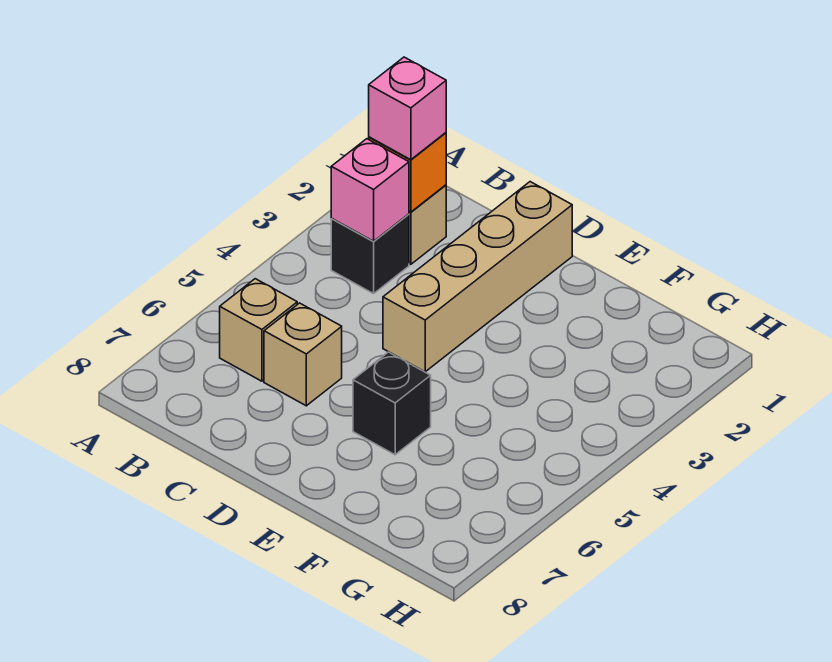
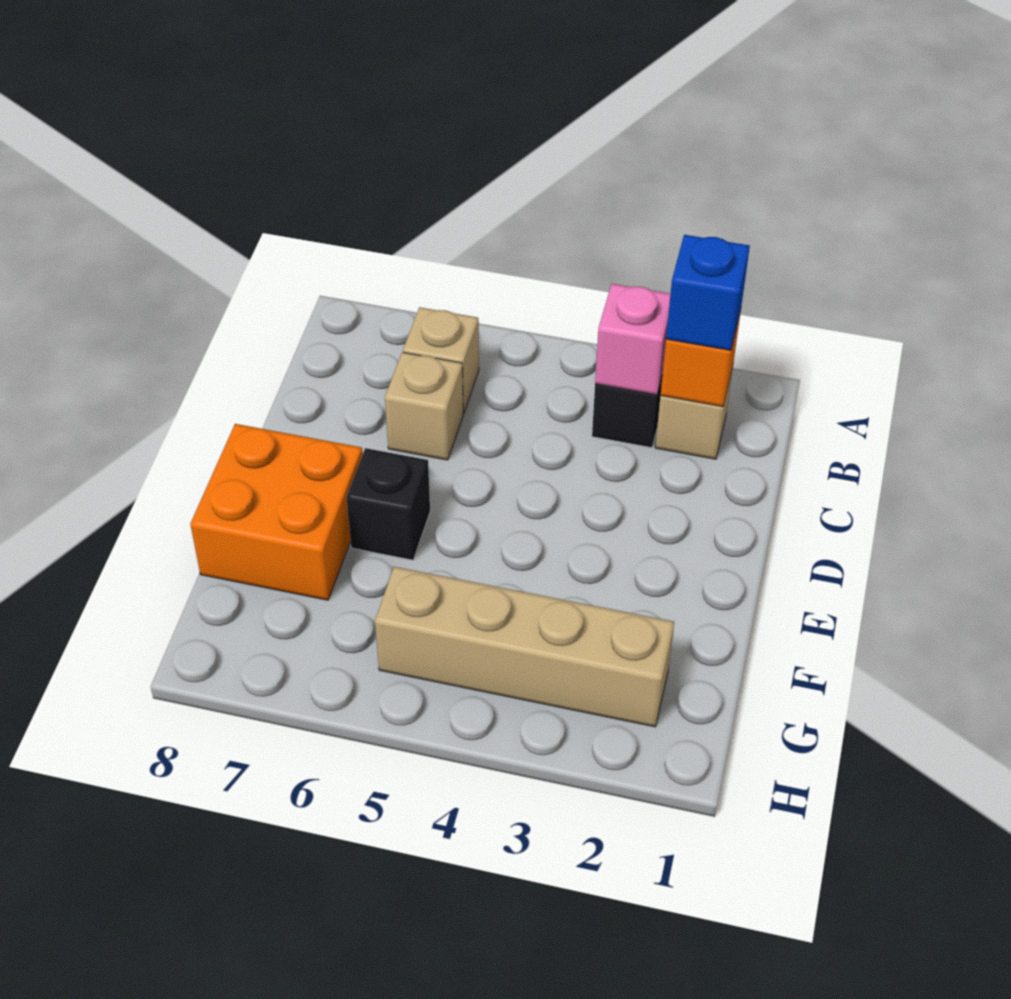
pink 1x1 brick [369,57,446,160] -> blue 1x1 brick [666,235,750,350]
tan 1x4 brick [383,182,572,372] -> tan 1x4 brick moved to [375,567,674,727]
none -> orange 2x2 brick [190,424,363,600]

